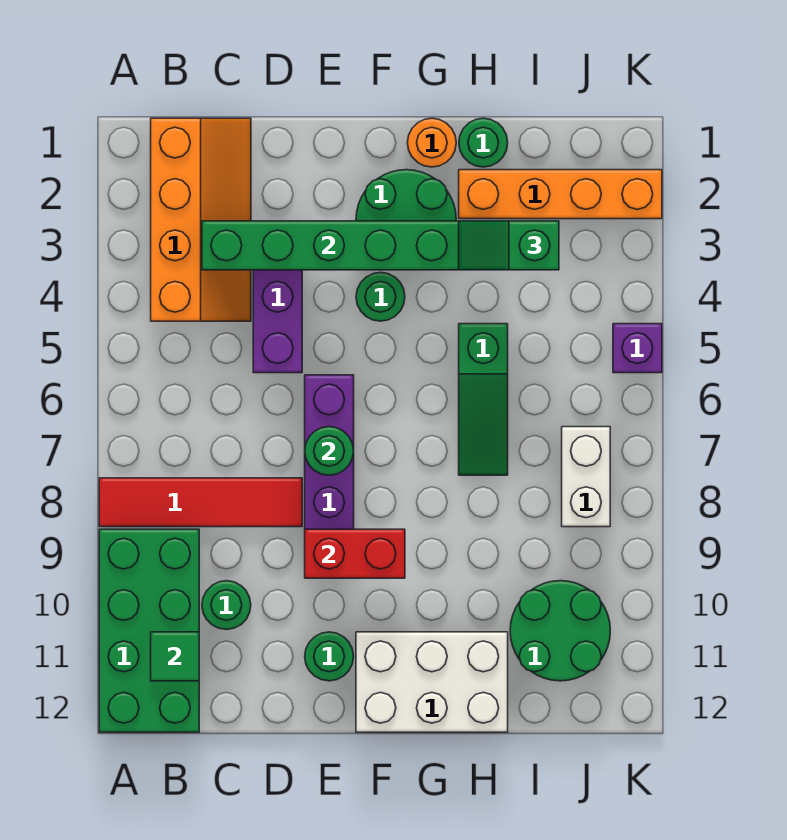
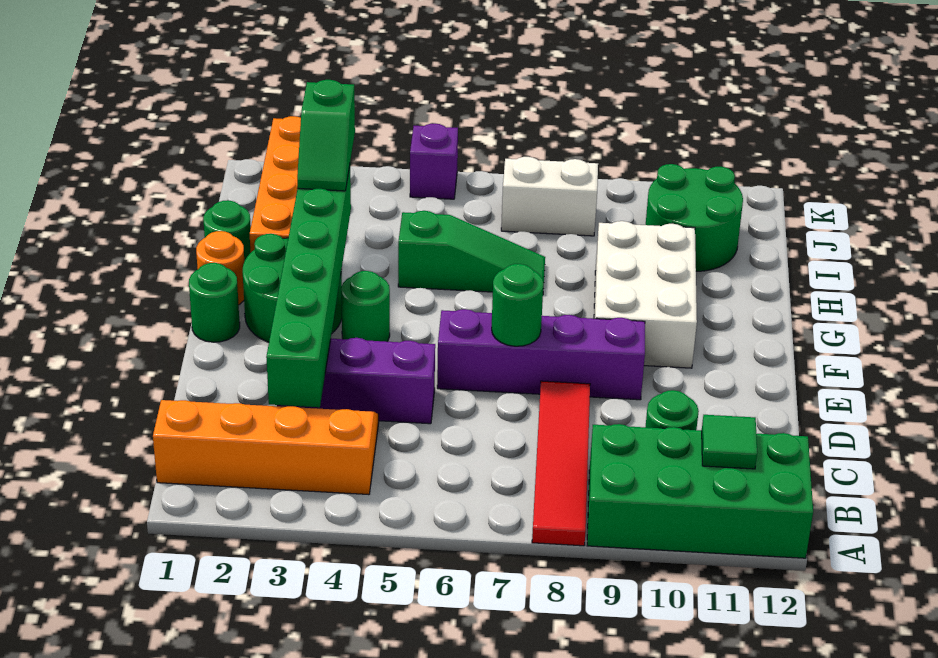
red 1x2 brick [305,529,405,578] -> none
green 1x1 round brick [305,632,354,681] -> green 1x1 round brick moved to [189,263,240,342]
white 2x3 brick [356,632,508,732] -> white 2x3 brick moved to [594,221,697,368]

